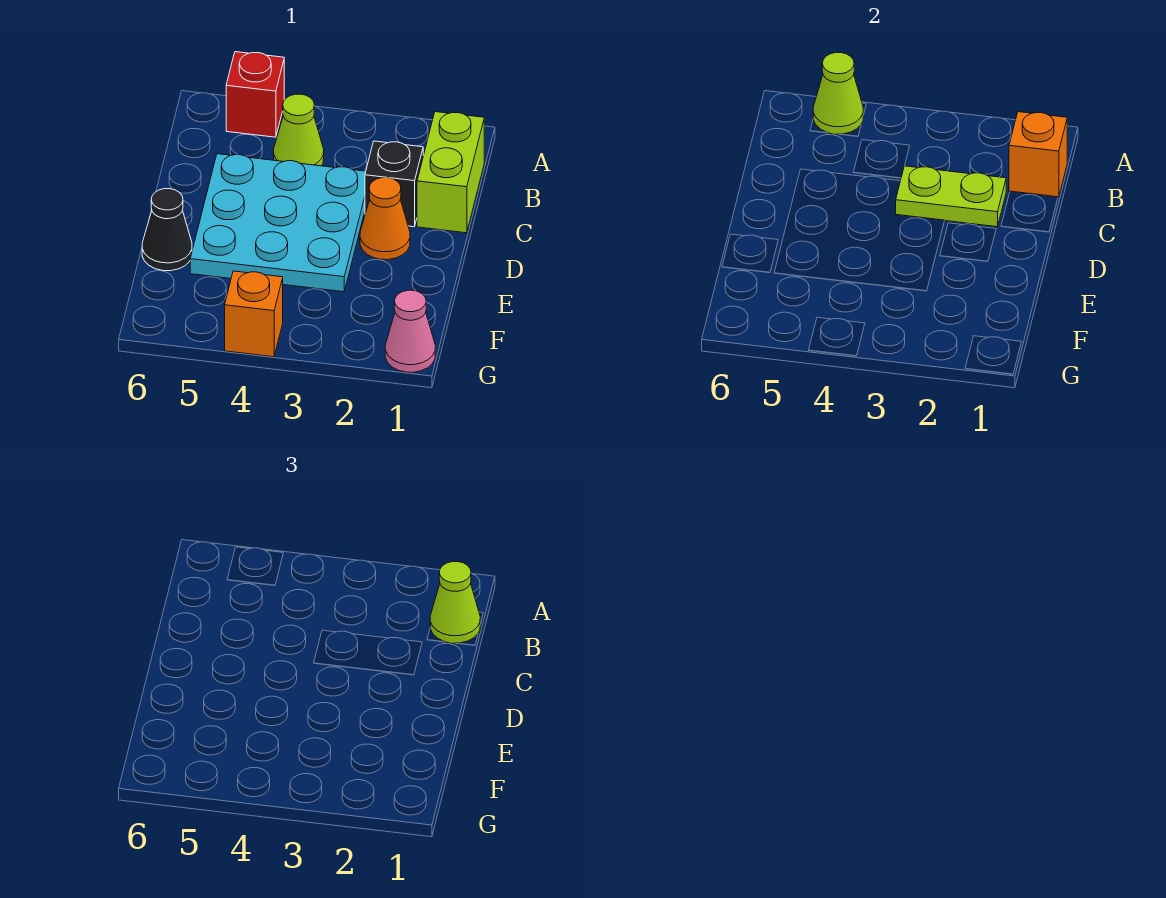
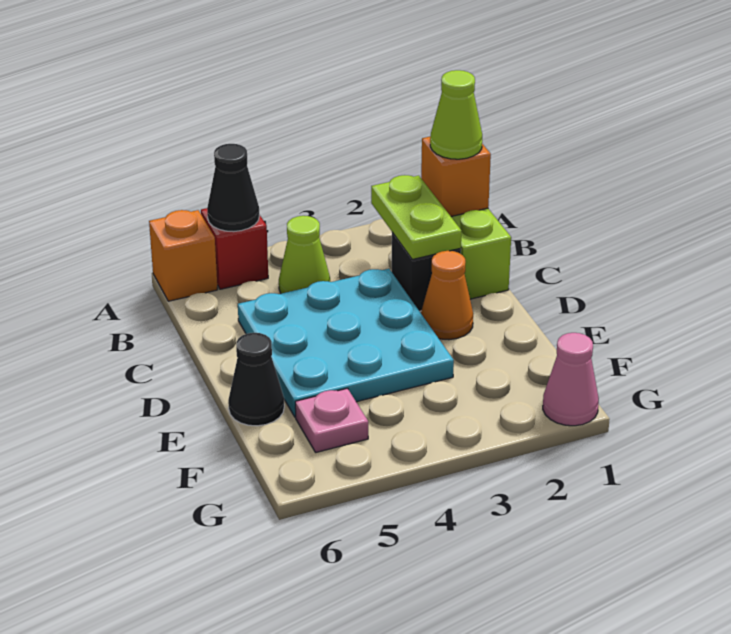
lime 1x1 cone [813,53,863,134] -> black 1x1 cone [207,144,259,232]
lime 1x2 plate [896,166,1006,227] -> lime 1x2 plate turned to [371,175,461,259]
none -> pink 1x1 plate [295,388,368,452]
orange 1x1 brick [225,271,283,357] -> orange 1x1 brick moved to [149,210,218,301]

